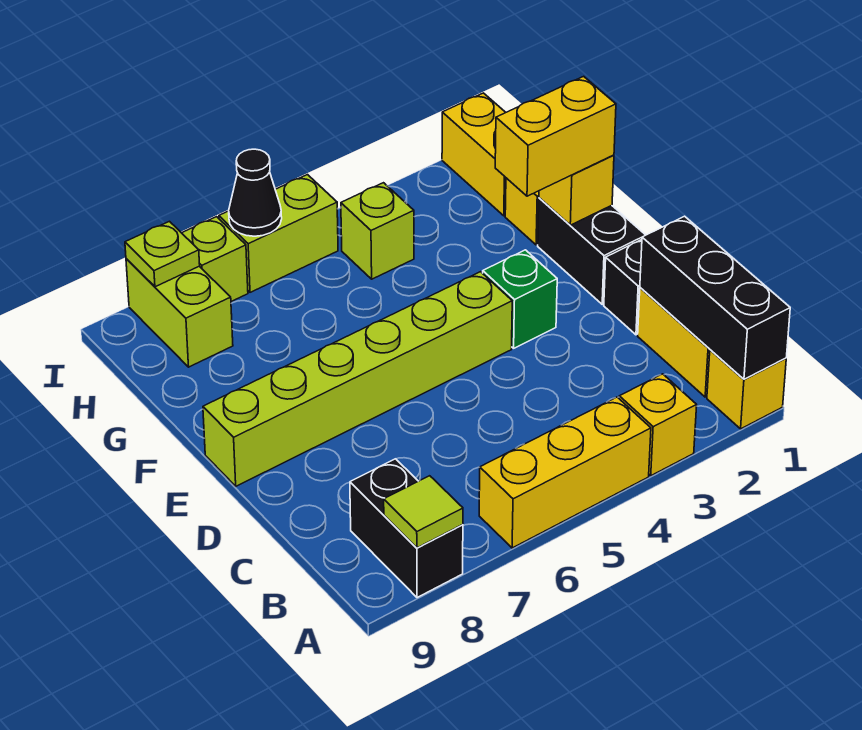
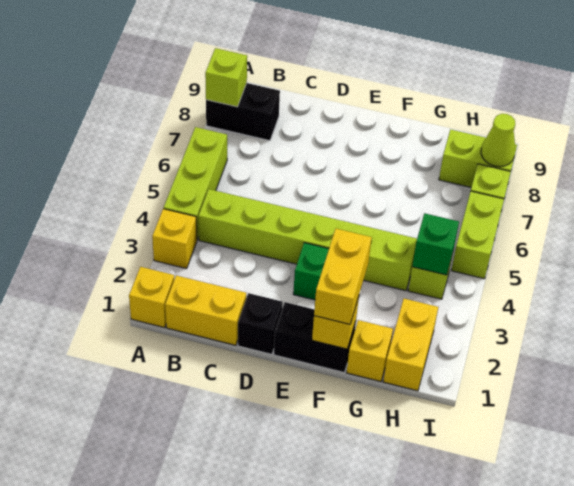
black 1x3 brick [640,216,790,379] -> none
yellow 1x3 brick [479,397,651,548] -> lime 1x3 brick [164,127,227,240]
lime 1x1 tile [384,476,463,548] -> lime 1x1 brick [205,48,247,107]
lime 1x6 brick [203,272,512,486] -> lime 1x6 brick turned to [198,189,417,291]
yellow 1x2 brick [442,93,506,216] -> yellow 1x2 brick turned to [383,299,438,391]
none -> green 1x1 brick [412,213,459,275]
black 1x1 cone [229,149,282,236] -> none
lime 1x1 plate [125,221,200,287] -> lime 1x1 cone [481,114,515,167]

